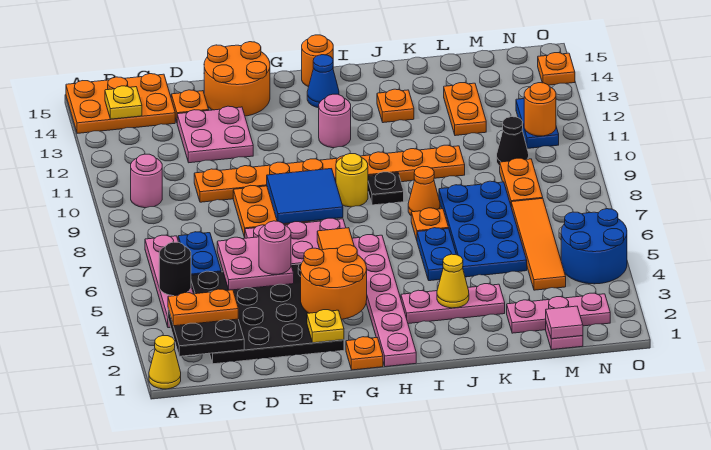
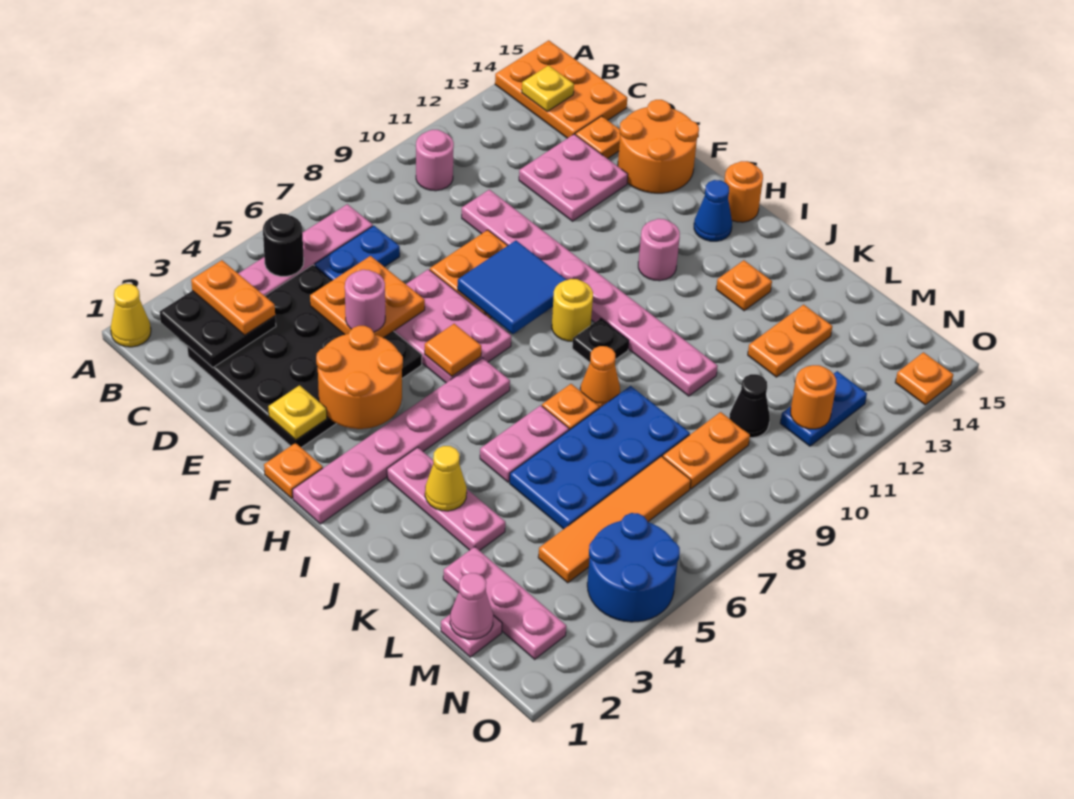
pink 2x2 plate [217,237,294,290] -> orange 2x2 plate [310,256,425,338]
orange 1x8 plate [194,145,465,202] -> pink 1x8 plate [462,190,718,396]
blue 1x2 plate [417,228,456,281] -> pink 1x2 plate [480,405,569,482]
pink 1x1 tile [546,306,583,339] -> pink 1x1 cone [450,573,493,639]

